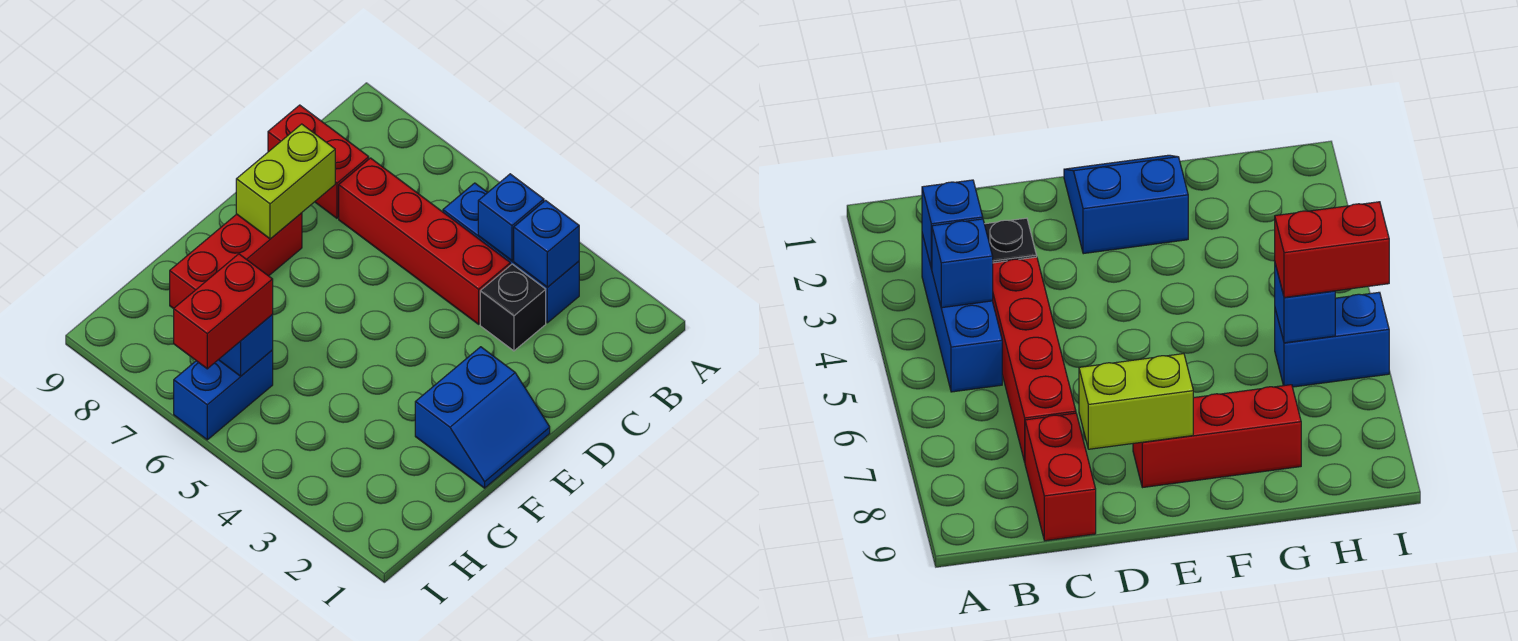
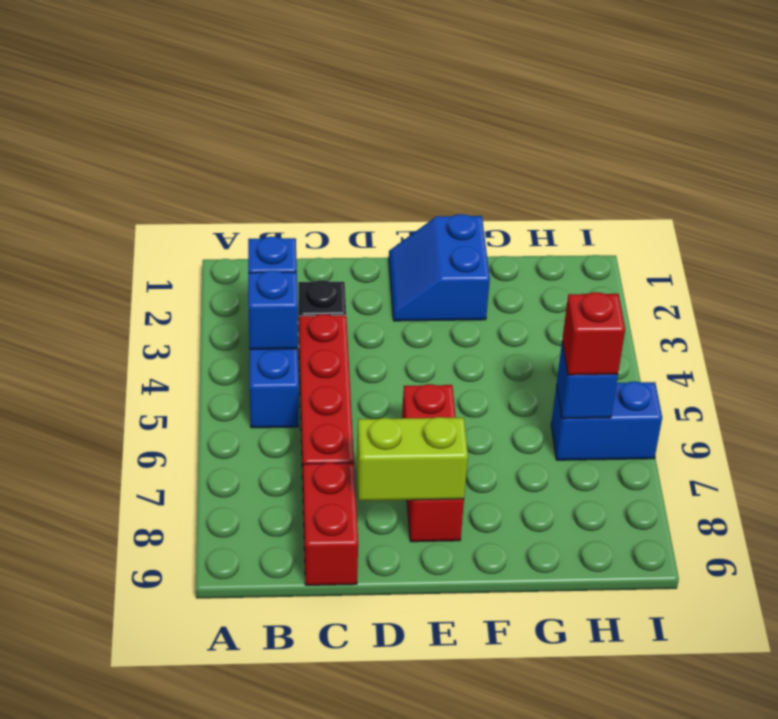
blue 2x2 slope [415,347,550,488] -> blue 2x2 slope turned to [389,214,490,321]
red 1x3 brick [170,213,302,309] -> red 1x3 brick turned to [402,384,464,542]
red 1x2 brick [174,254,273,369] -> red 1x1 brick [562,292,625,375]

